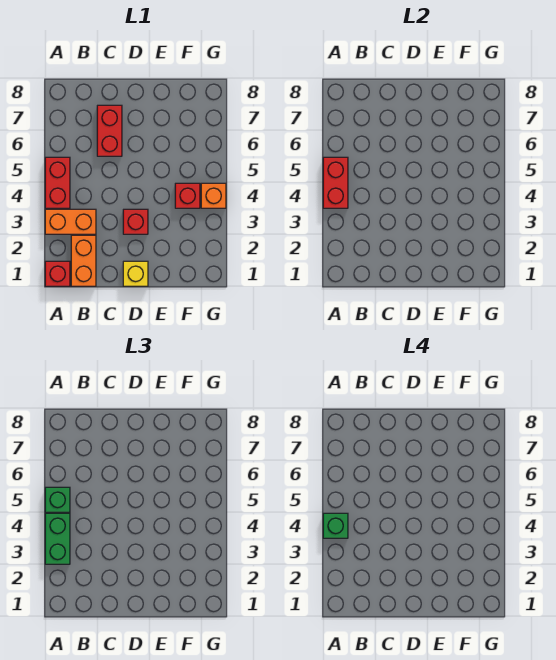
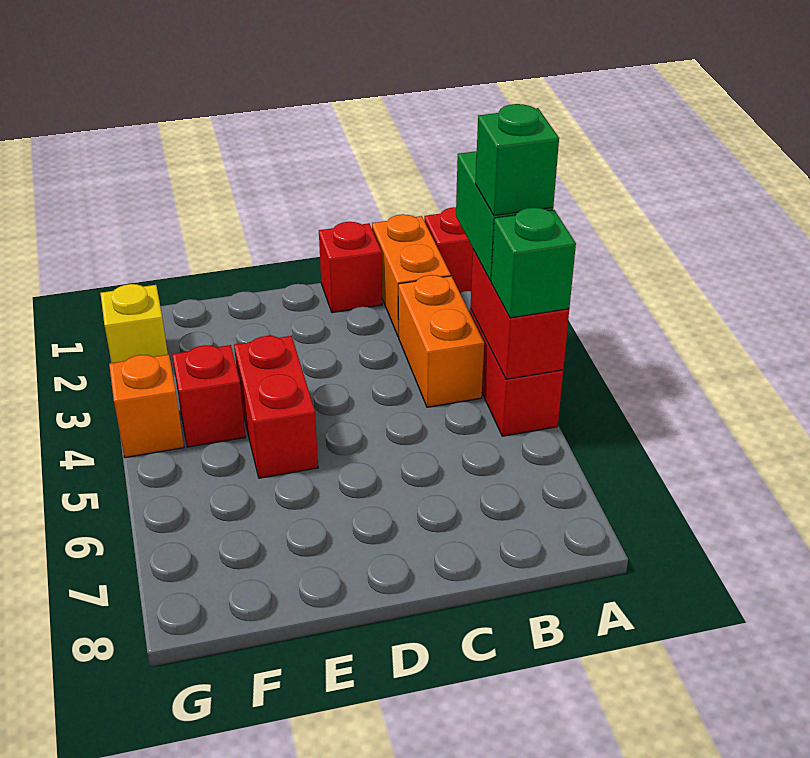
orange 1x2 brick [45,209,96,234] -> orange 1x2 brick turned to [398,275,484,407]
red 1x2 brick [97,105,122,156] -> red 1x2 brick moved to [234,336,318,478]
yellow 1x1 brick [123,261,148,286] -> yellow 1x1 brick moved to [100,284,168,363]
red 1x1 brick [123,209,148,234] -> red 1x1 brick moved to [319,222,382,313]

